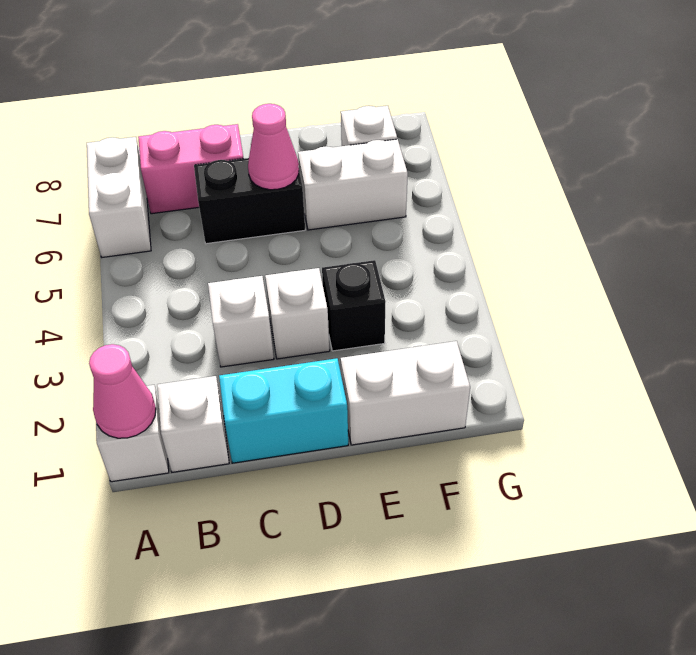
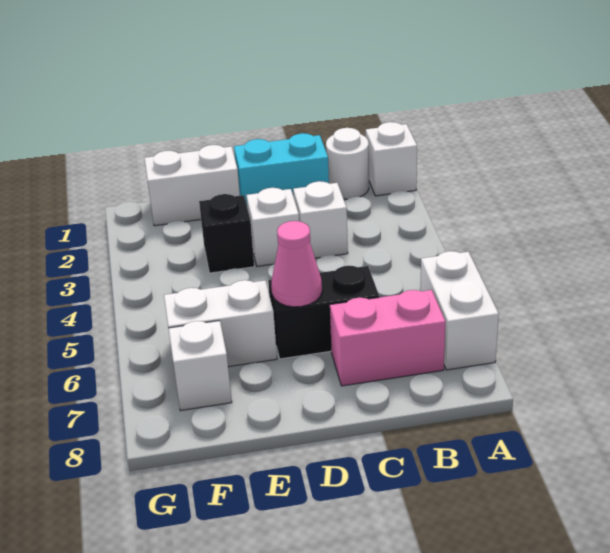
pink 1x1 cone [89,344,156,438] -> none
white 1x1 brick [157,376,229,472] -> white 1x1 round brick [326,128,369,199]

